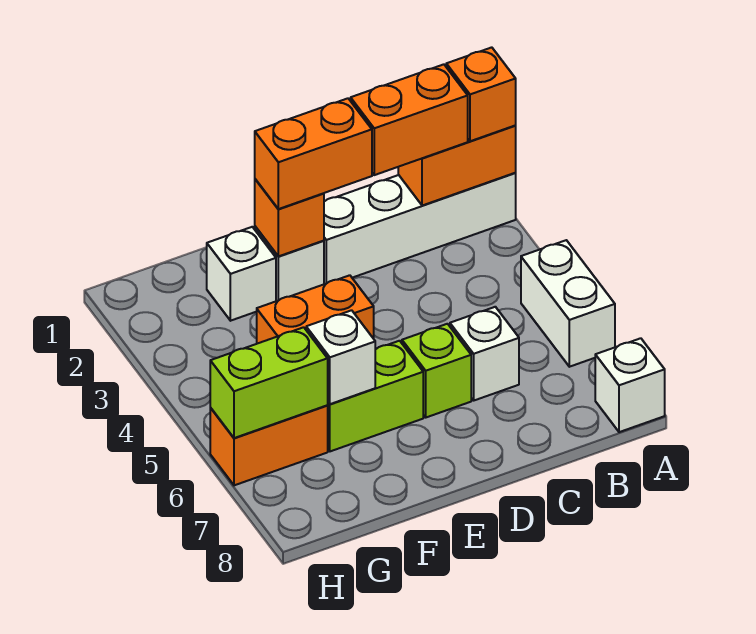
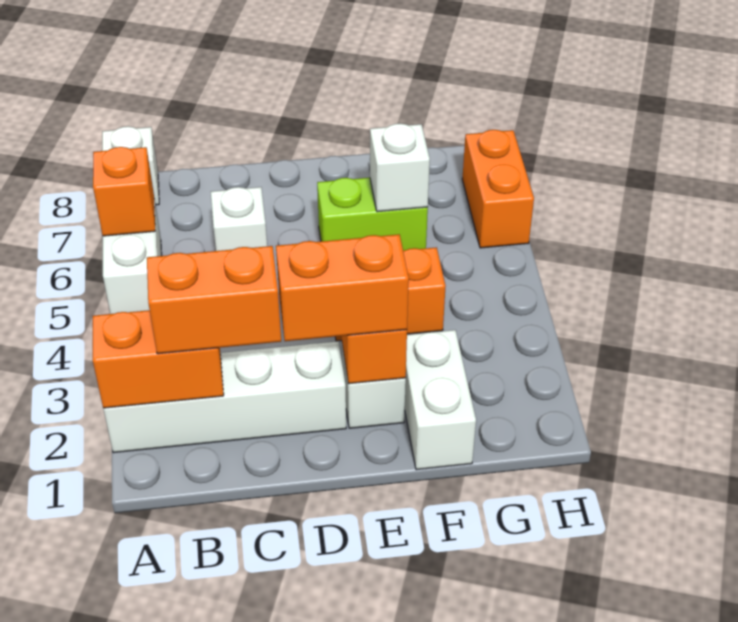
orange 1x1 brick [446,47,516,141] -> orange 1x1 brick moved to [93,147,155,236]
lime 1x1 brick [402,324,471,417] -> none
white 1x1 brick [207,227,276,321] -> white 1x2 brick [405,330,476,470]
orange 1x2 brick [210,406,328,485] -> orange 1x2 brick turned to [462,130,534,248]
lime 1x2 brick [210,327,328,438] -> none

